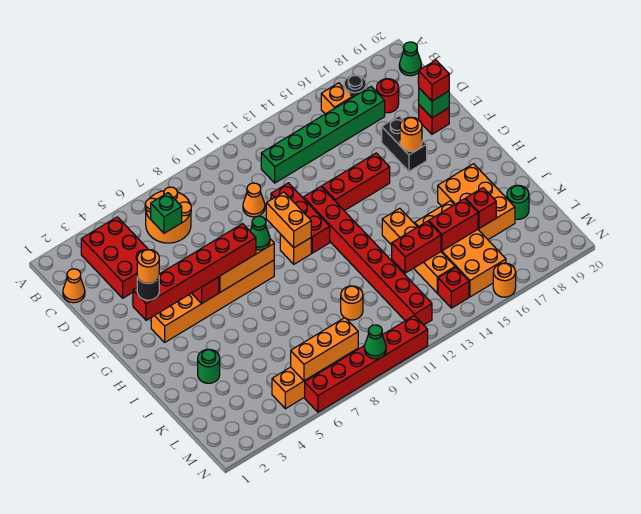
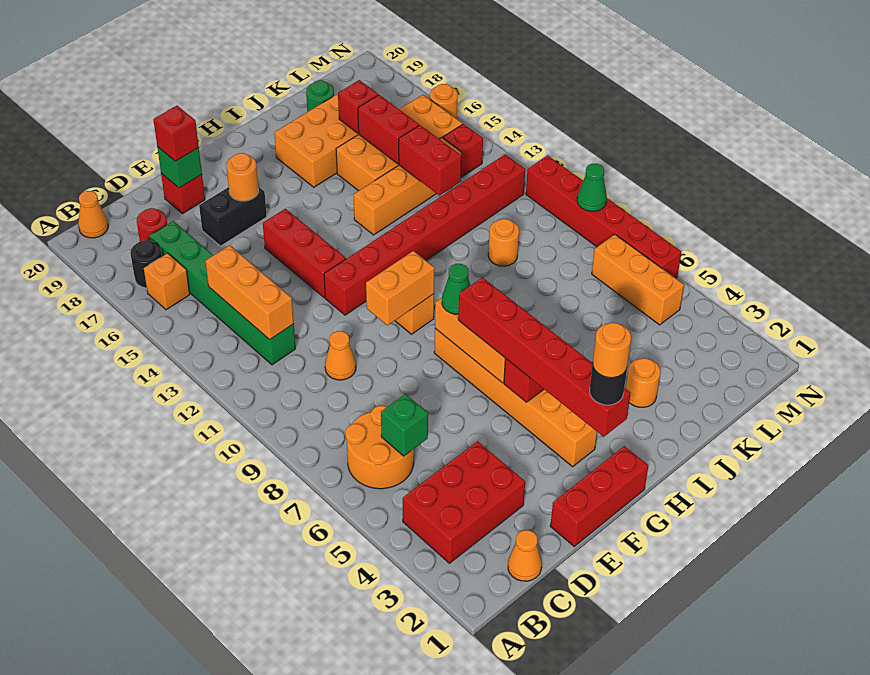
green 1x1 cone [399,42,421,76] -> orange 1x1 cone [78,191,108,238]
red 1x3 brick [271,183,330,253] -> red 1x3 brick moved to [550,446,648,546]
green 1x1 round brick [198,349,220,383] -> orange 1x1 round brick [626,358,660,407]
orange 1x3 brick [291,318,358,381] -> orange 1x3 brick moved to [206,245,294,340]

